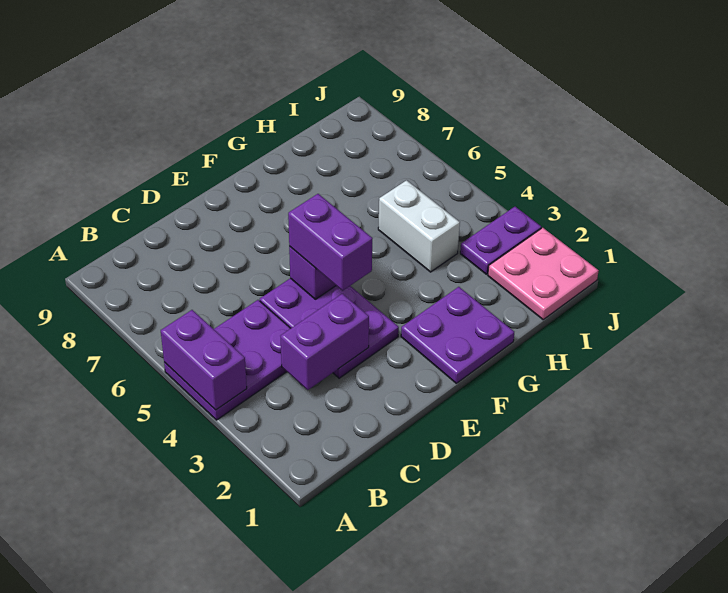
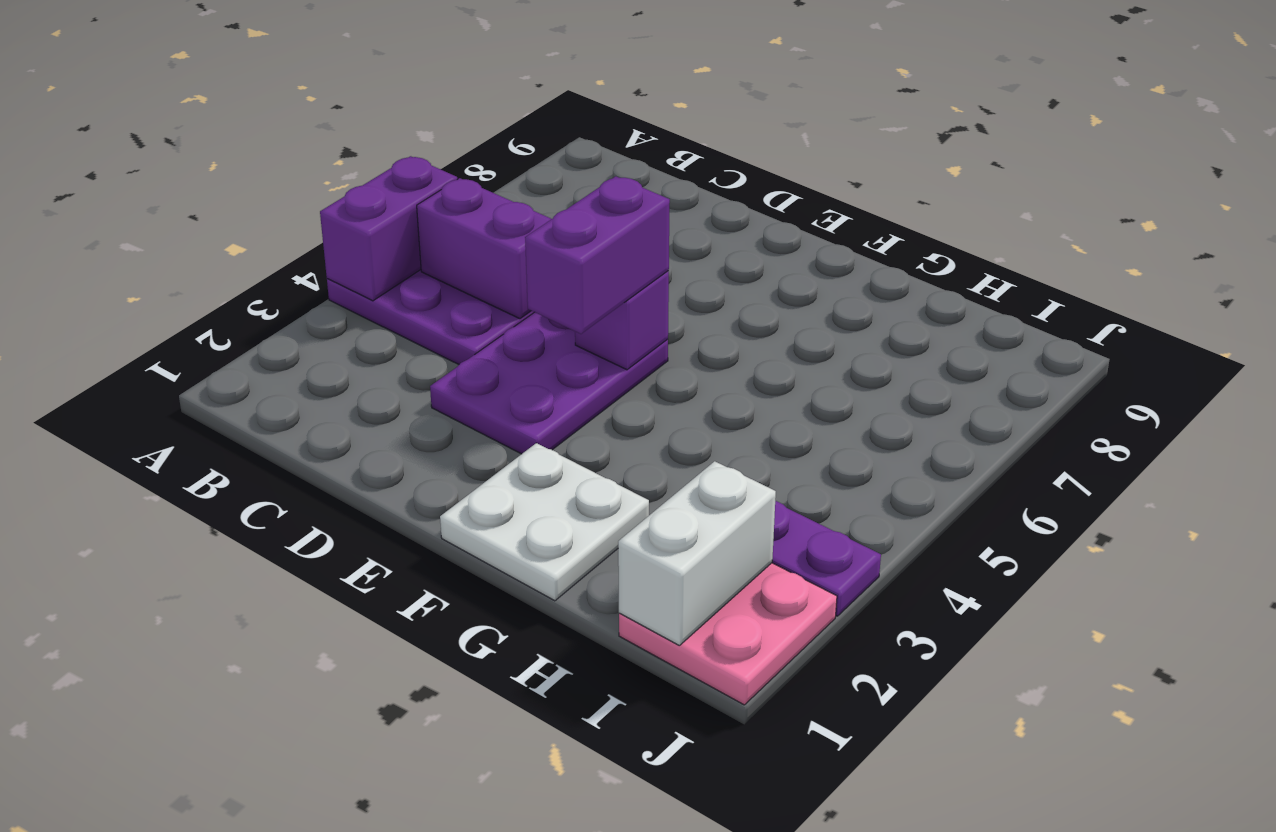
purple 1x2 brick [281,294,369,390] -> purple 1x2 brick moved to [417,178,551,319]
purple 2x2 plate [401,287,514,383] -> white 2x2 plate [440,443,649,601]
white 1x2 brick [378,180,460,272] -> white 1x2 brick moved to [618,461,776,645]

